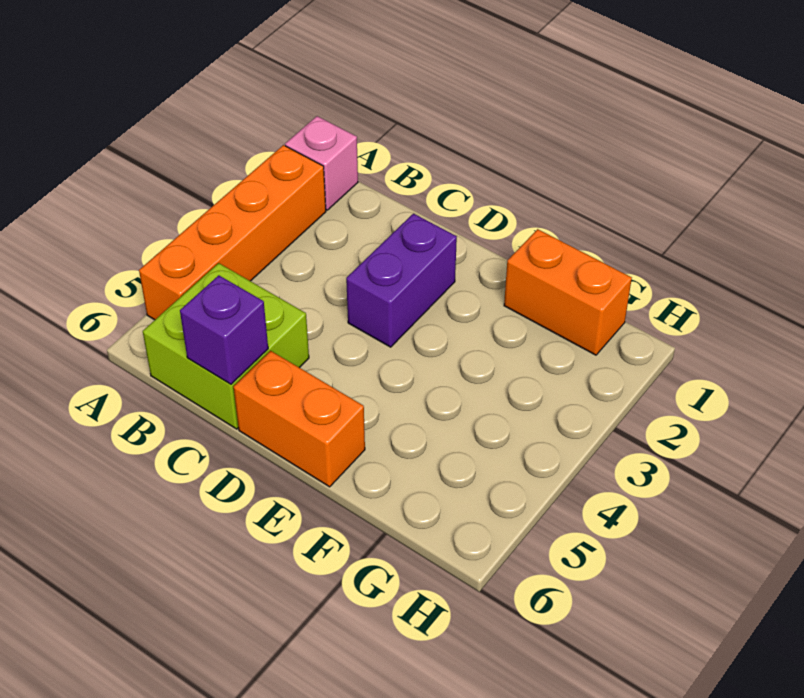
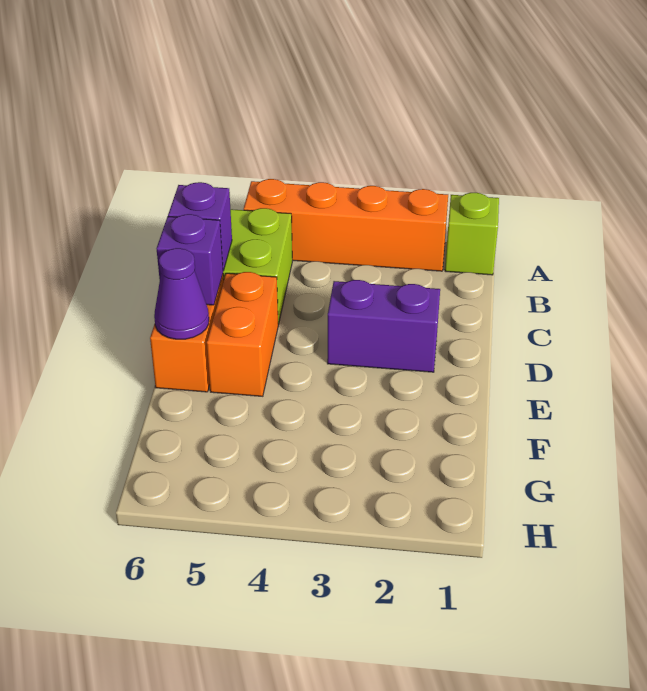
pink 1x1 brick [285,116,358,210] -> lime 1x1 brick [445,193,499,275]
none -> purple 1x1 brick [156,214,223,305]
none -> purple 1x1 cone [154,248,209,339]
orange 1x2 brick [504,229,632,355] -> orange 1x2 brick moved to [207,272,278,396]

